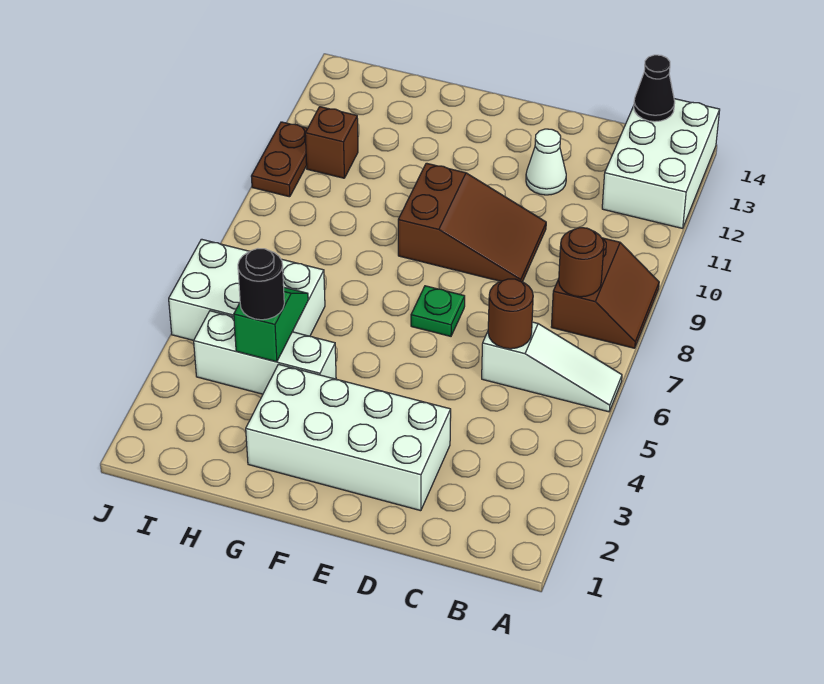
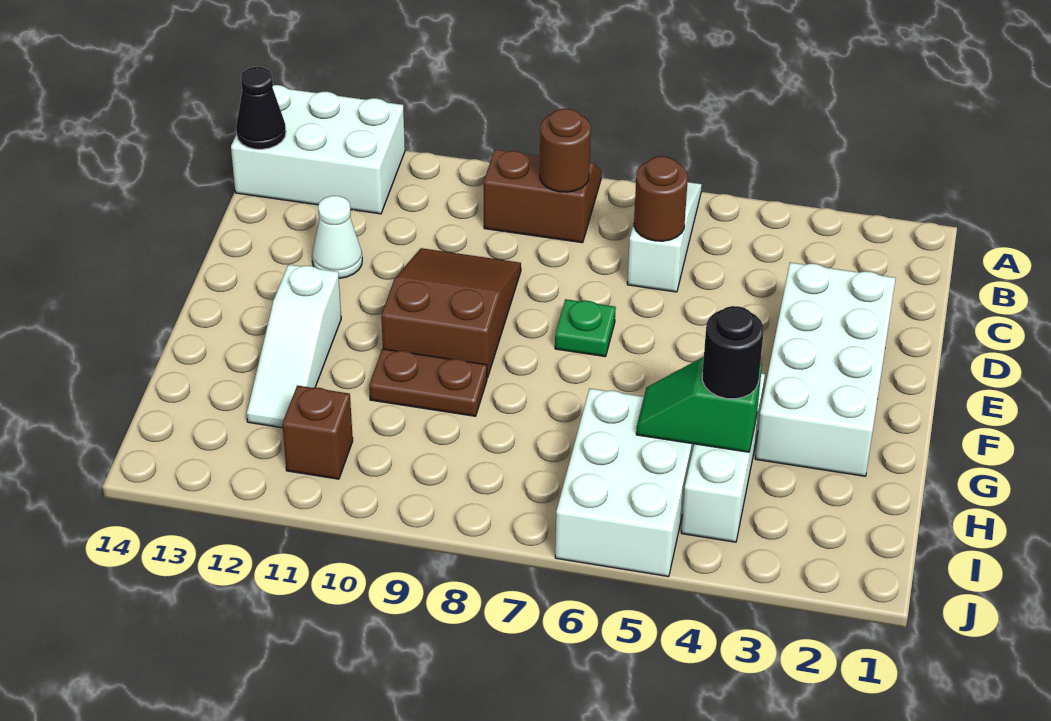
none -> white 1x3 slope [247,265,341,428]
brown 1x2 plate [251,122,308,197] -> brown 1x2 plate moved to [369,349,487,416]

